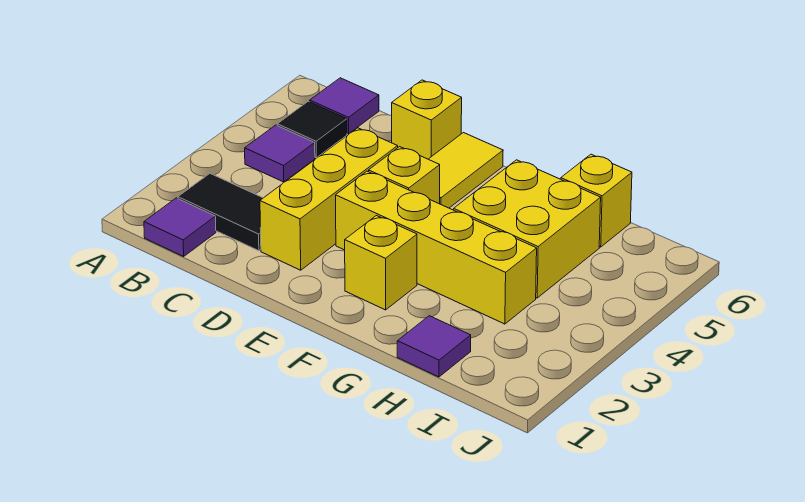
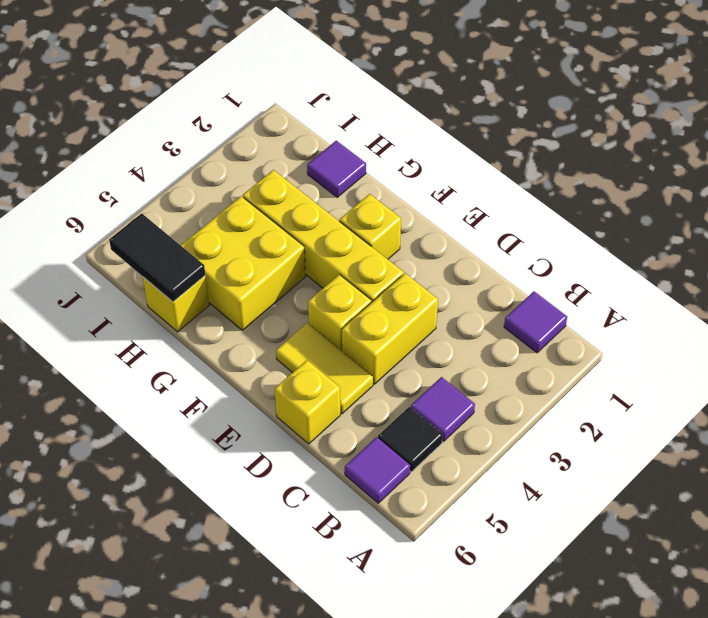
black 1x2 tile [178,174,263,251] -> black 1x2 tile moved to [109,213,205,302]
yellow 1x3 brick [260,128,398,270] -> yellow 1x2 brick [342,273,438,384]
yellow 1x2 tile [429,133,503,208] -> yellow 1x2 tile turned to [276,323,373,414]

